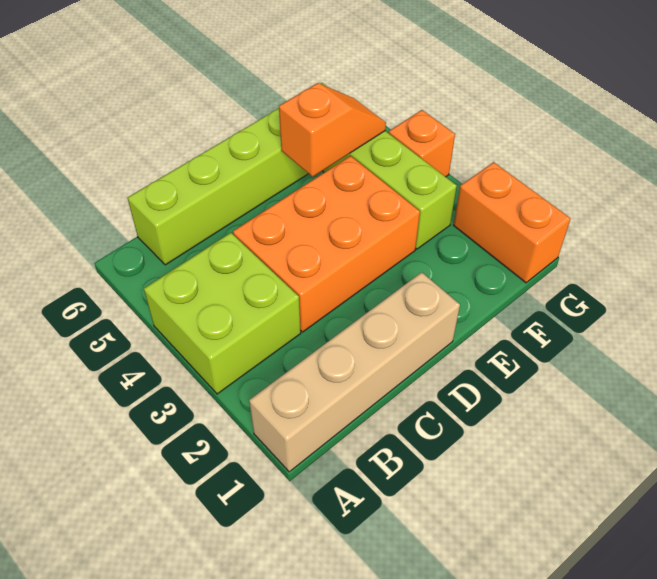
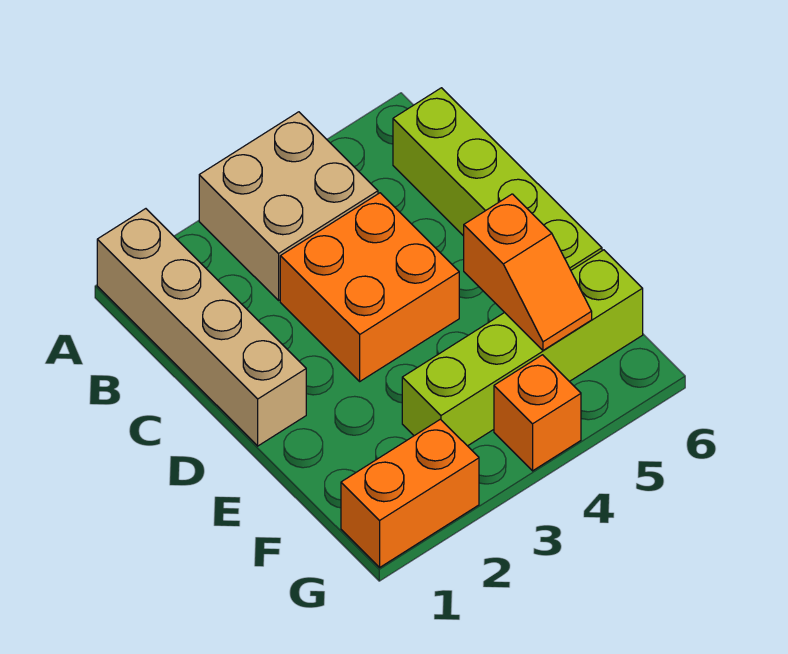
lime 2x2 brick [144,233,301,394] -> tan 2x2 brick [199,112,378,300]
orange 2x3 brick [233,156,420,332] -> orange 2x2 brick [280,193,459,381]

